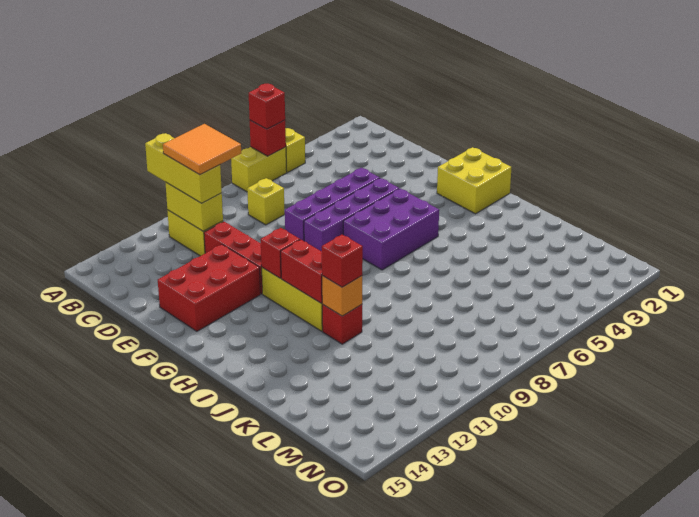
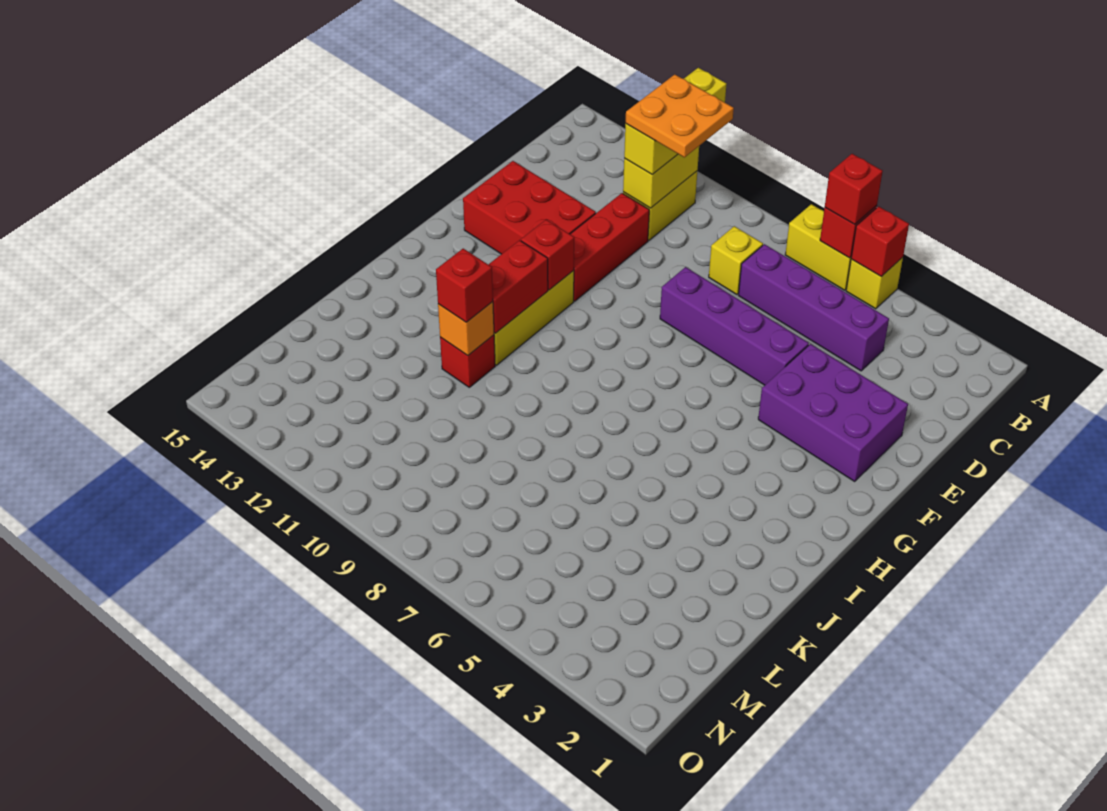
none -> red 1x1 brick [851,206,909,277]
orange 2x2 tile [163,124,241,175] -> orange 2x2 plate [626,74,734,157]
purple 1x4 brick [304,178,399,251] -> purple 1x4 brick moved to [739,244,889,371]
yellow 2x2 brick [437,147,512,214] -> none
purple 2x3 brick [343,189,439,270] -> purple 2x3 brick moved to [758,344,908,481]

